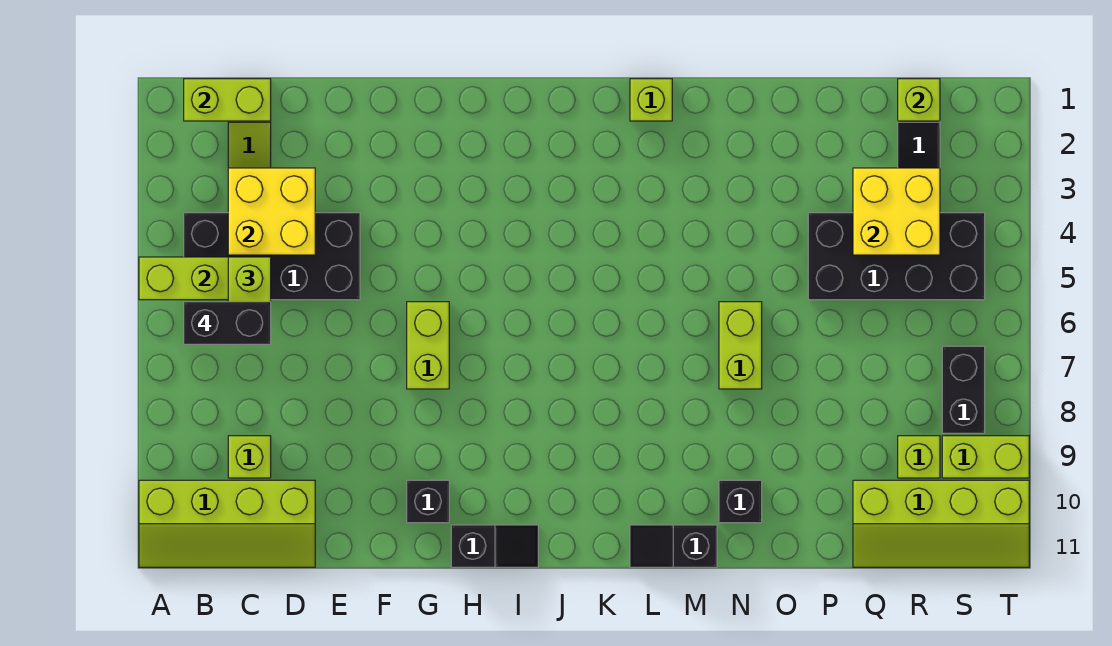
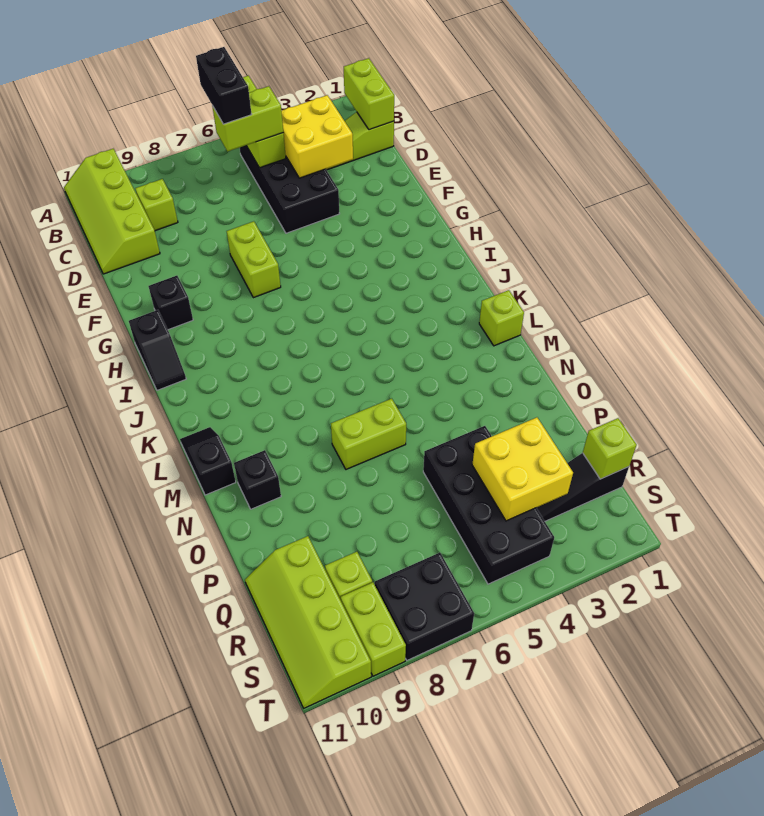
lime 1x2 brick [407,302,449,389] -> lime 1x2 brick turned to [227,221,281,298]
black 1x2 brick [942,346,985,433] -> black 2x2 brick [375,553,474,660]

